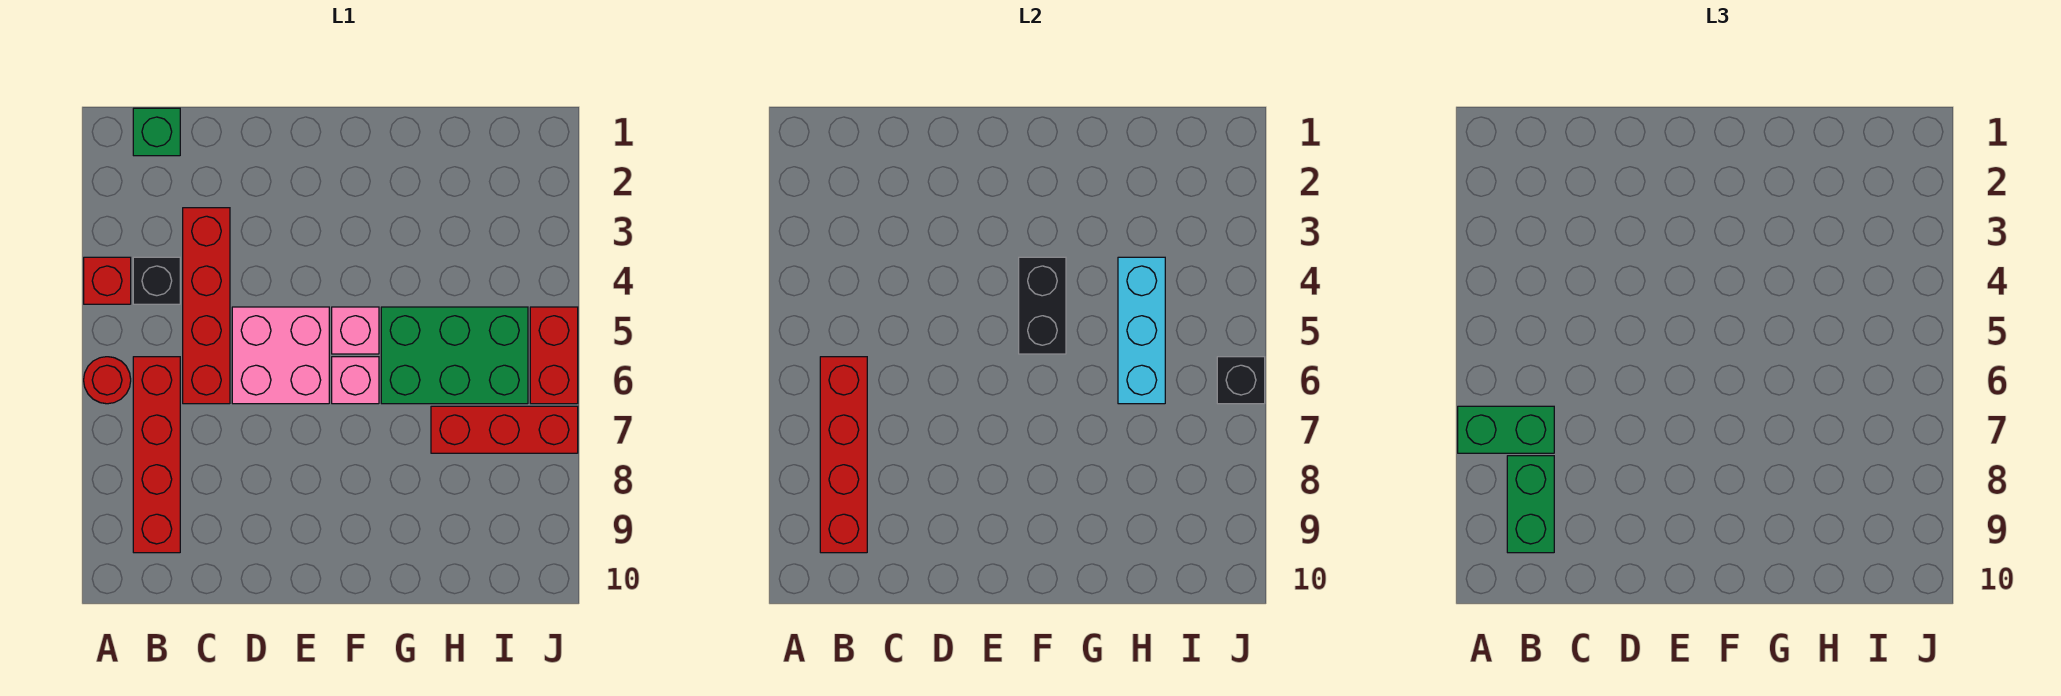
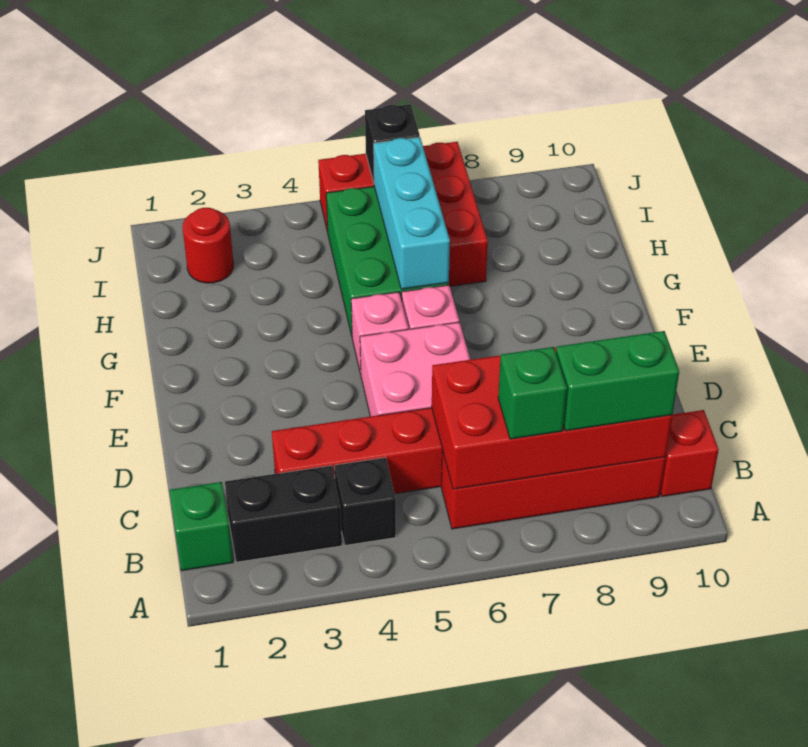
red 1x1 brick [84,257,131,304] -> red 1x1 brick moved to [660,410,719,497]
red 1x1 round brick [84,357,131,404] -> red 1x1 round brick moved to [183,208,233,283]
green 1x2 brick [1458,406,1554,453] -> green 1x1 brick [498,347,567,439]
red 1x4 brick [820,357,867,553] -> red 2x4 brick [432,347,672,489]
black 1x2 brick [1019,257,1066,354] -> black 1x2 brick moved to [225,466,342,562]
cyan 1x3 brick [1118,257,1165,404] -> cyan 1x3 brick turned to [374,137,450,289]

